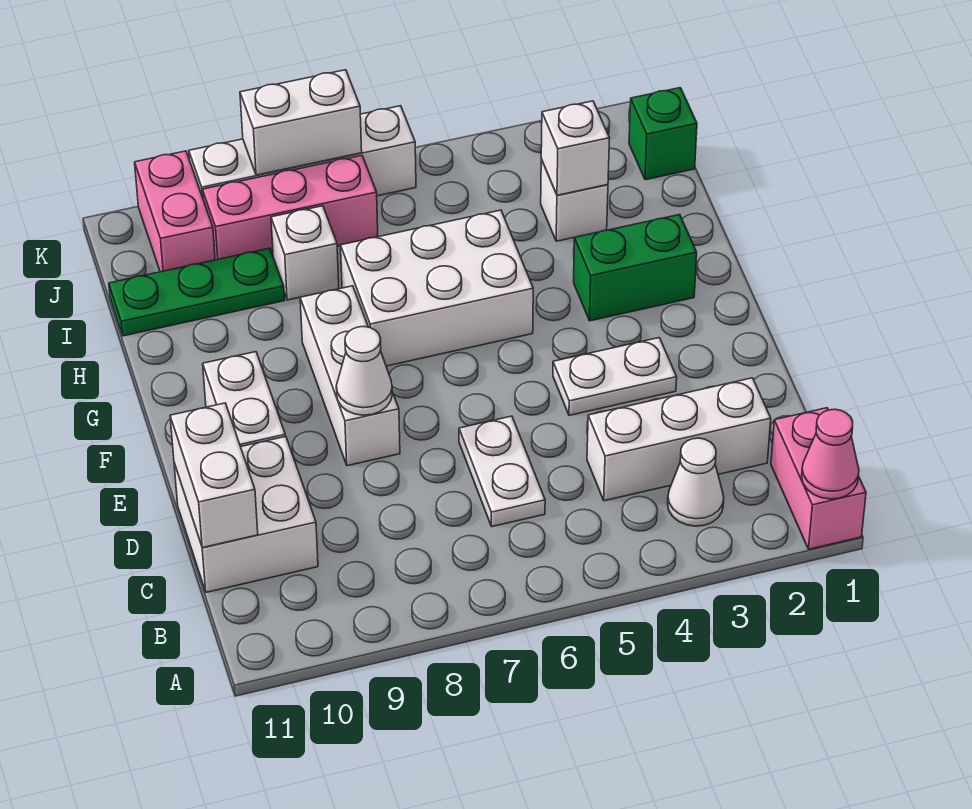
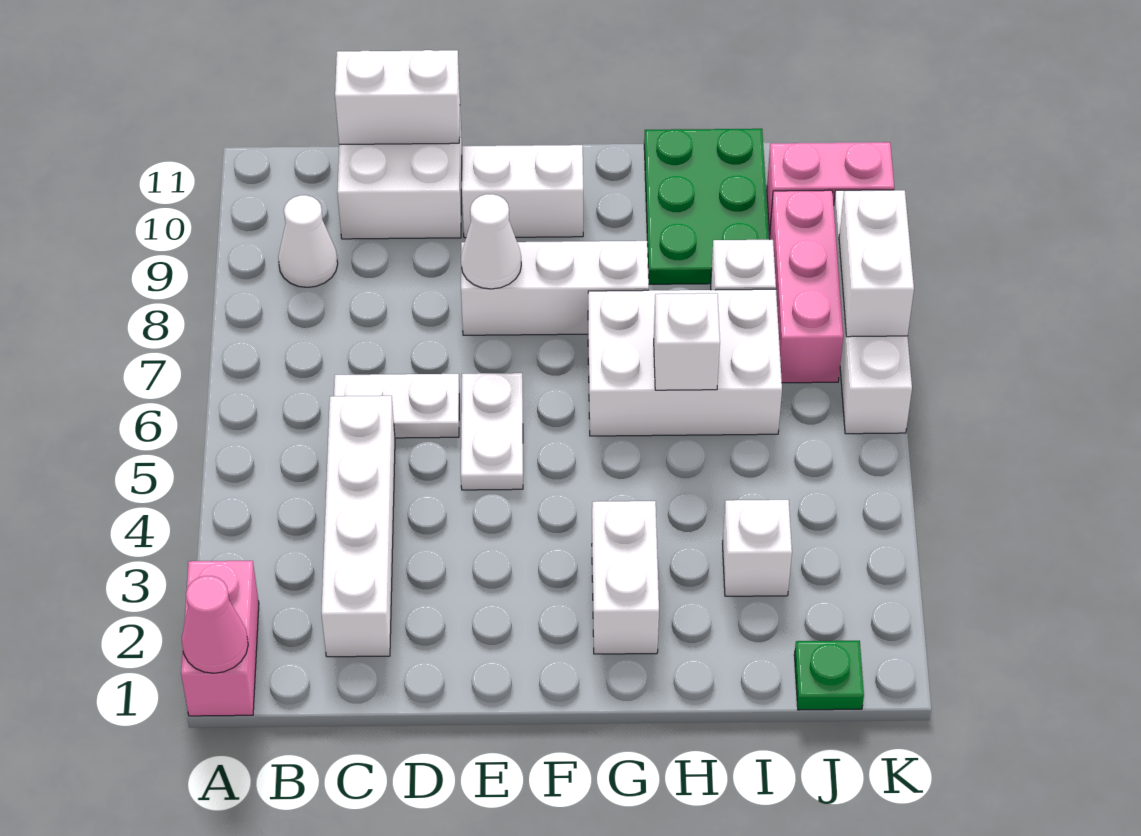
pink 1x2 brick [771,408,866,549] -> pink 1x2 brick turned to [181,561,259,716]
white 1x1 cone [668,438,724,526] -> white 1x1 cone moved to [278,195,338,287]
white 1x3 brick [587,378,771,501] -> white 1x4 brick [321,396,395,657]
white 1x2 plate [553,338,677,415] -> white 1x2 plate moved to [461,373,523,490]
green 1x2 brick [574,214,697,321] -> white 1x2 brick [592,501,659,654]
white 2x3 brick [341,210,533,366] -> white 2x3 brick turned to [588,289,782,436]
white 1x1 brick [541,101,610,195] -> white 1x1 brick moved to [654,293,720,390]
green 1x3 plate [109,248,284,336] -> green 2x3 plate [644,129,769,284]
green 1x1 brick [629,88,697,180] -> green 1x1 plate [794,641,864,710]

